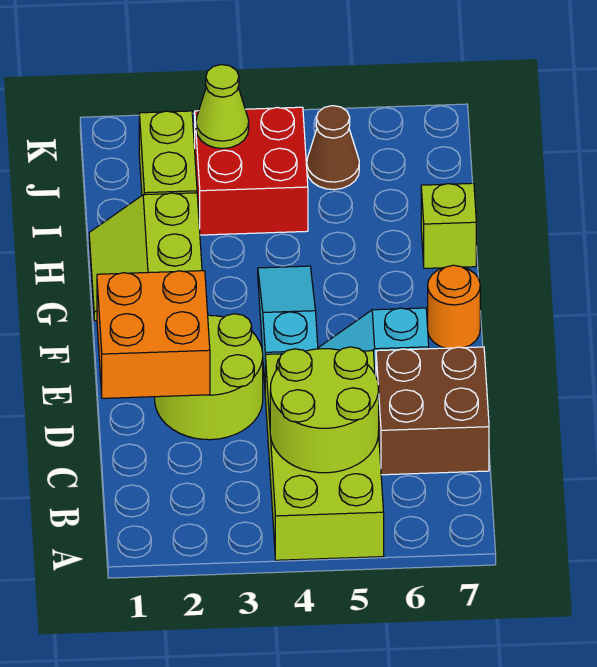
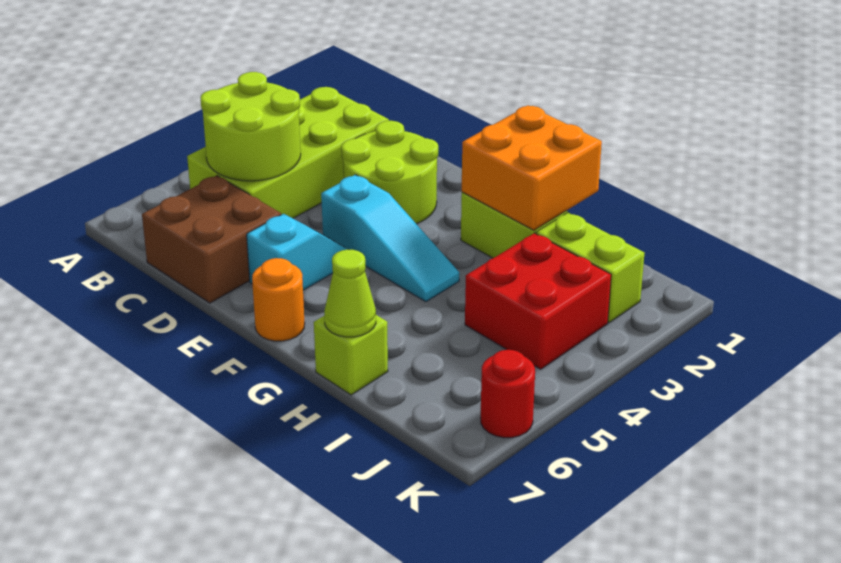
lime 2x4 brick [265,351,384,560] -> lime 2x4 brick turned to [187,87,389,218]
orange 2x2 brick [97,271,210,398] -> orange 2x2 brick moved to [462,105,602,230]
lime 1x1 cone [196,65,249,148] -> lime 1x1 cone moved to [324,249,376,337]
brown 1x1 cone [307,106,359,190] -> none
none -> red 1x1 round brick [481,350,535,438]

